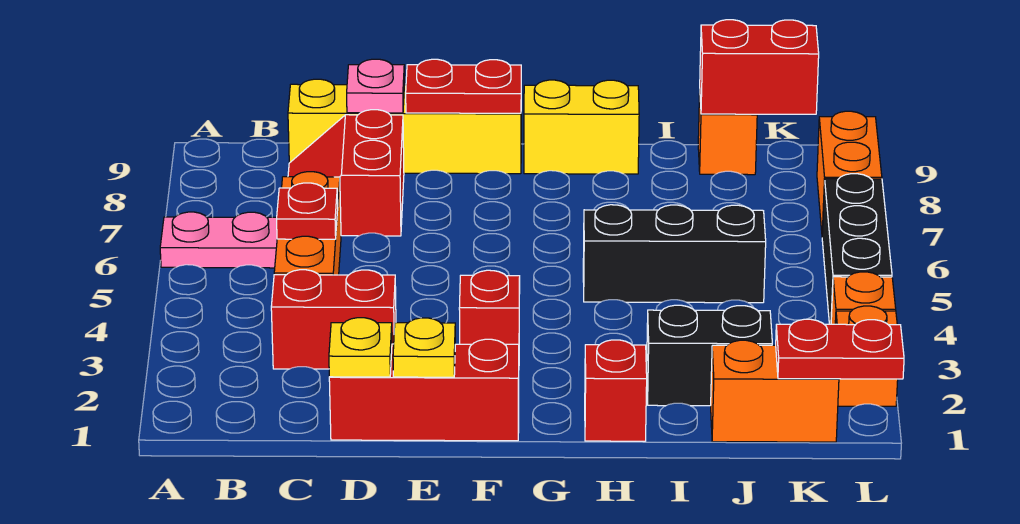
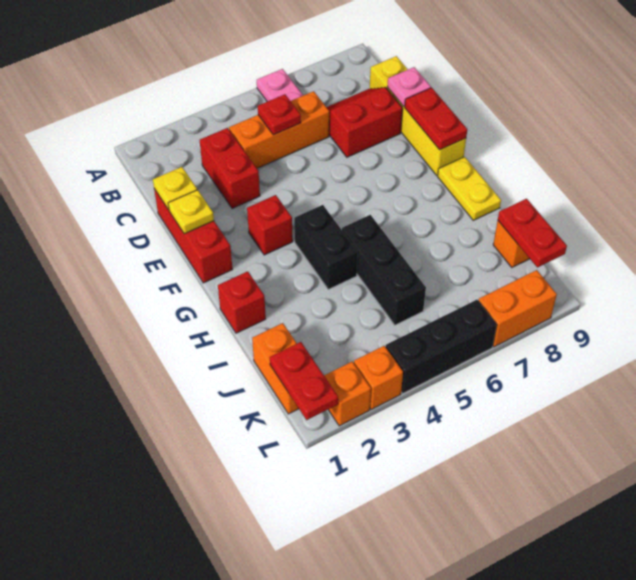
yellow 1x2 brick [524,80,639,174] -> yellow 1x2 plate [438,157,501,220]
black 1x2 brick [647,305,772,406] -> black 1x2 brick moved to [294,205,358,289]
red 1x2 brick [700,20,819,114] -> red 1x2 plate [498,199,567,267]

